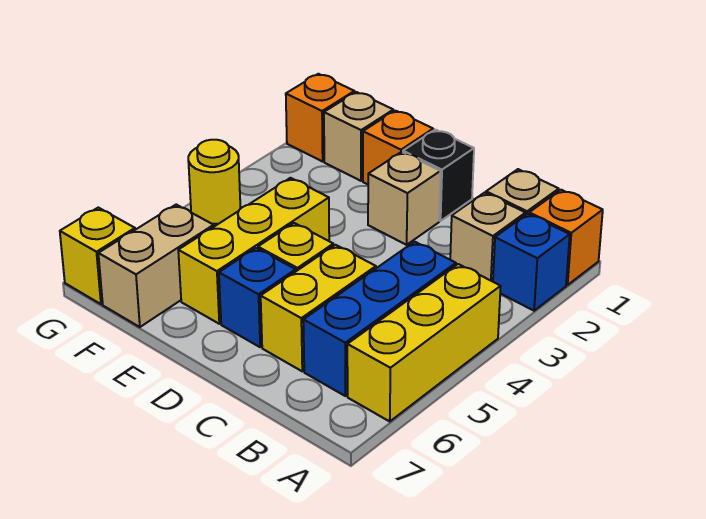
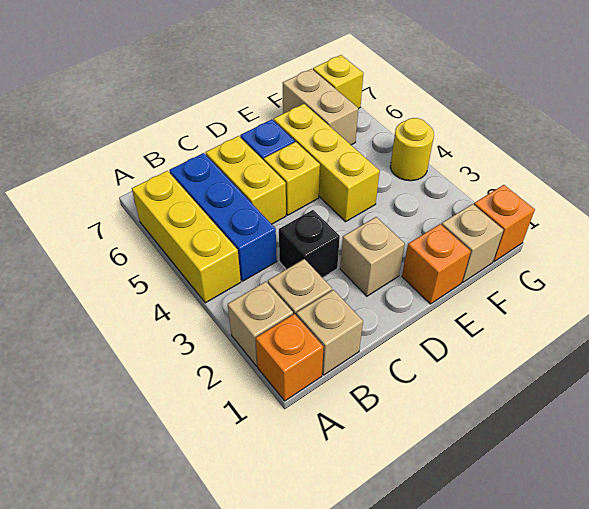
blue 1x1 brick [493,214,570,311] -> tan 1x1 brick [228,282,293,366]
black 1x1 brick [403,130,474,221] -> black 1x1 brick moved to [279,210,340,278]

